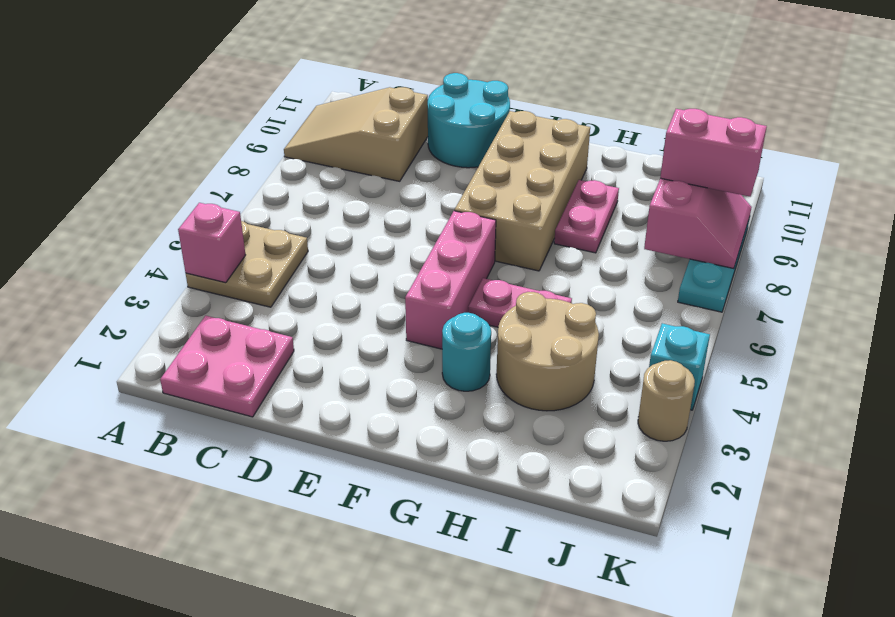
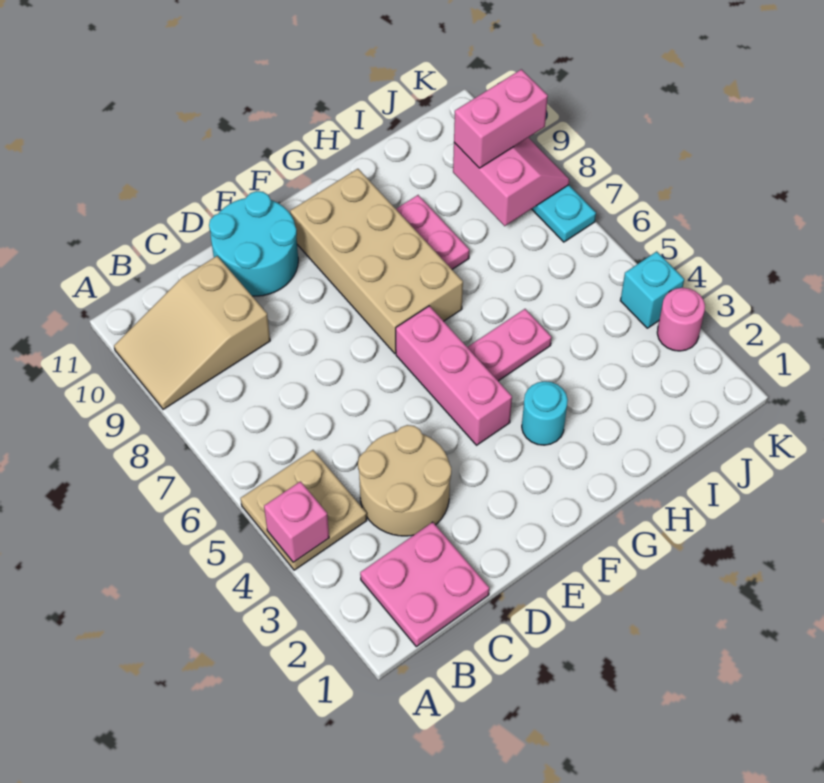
tan 2x2 round brick [496,292,599,411] -> tan 2x2 round brick moved to [358,425,451,536]
tan 1x1 round brick [638,360,695,441] -> pink 1x1 round brick [657,288,705,351]

